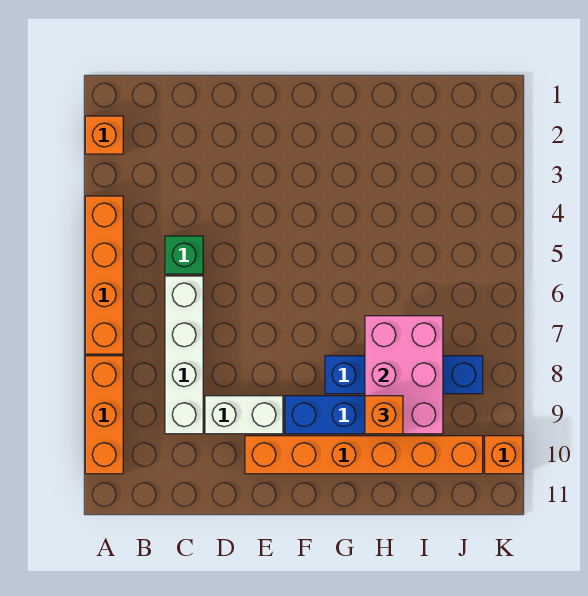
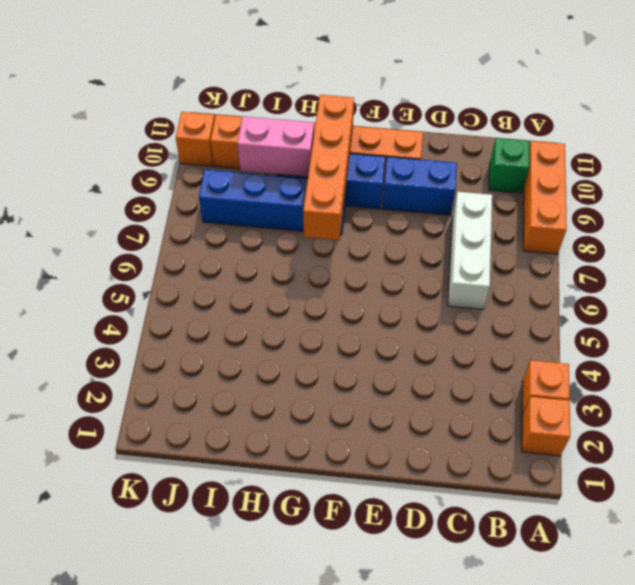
orange 1x4 brick [85,196,123,354] -> orange 1x4 brick moved to [303,95,354,240]
green 1x1 brick [165,236,203,274] -> green 1x1 brick moved to [489,138,529,193]
white 1x4 brick [165,276,203,434] -> white 1x3 brick [448,192,492,309]
white 1x2 brick [205,396,283,434] -> blue 1x2 brick [382,157,457,215]
pink 2x3 brick [365,316,443,434] -> pink 1x2 brick [238,116,314,177]
orange 1x1 brick [365,396,403,434] -> orange 1x1 brick moved to [522,360,570,415]

